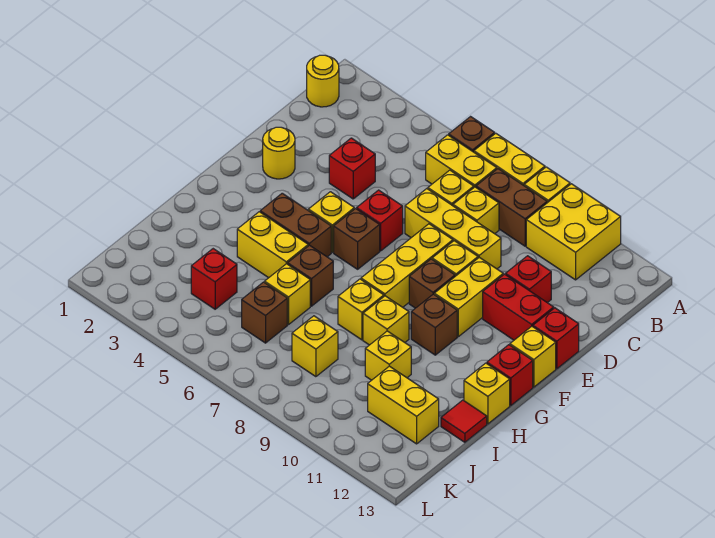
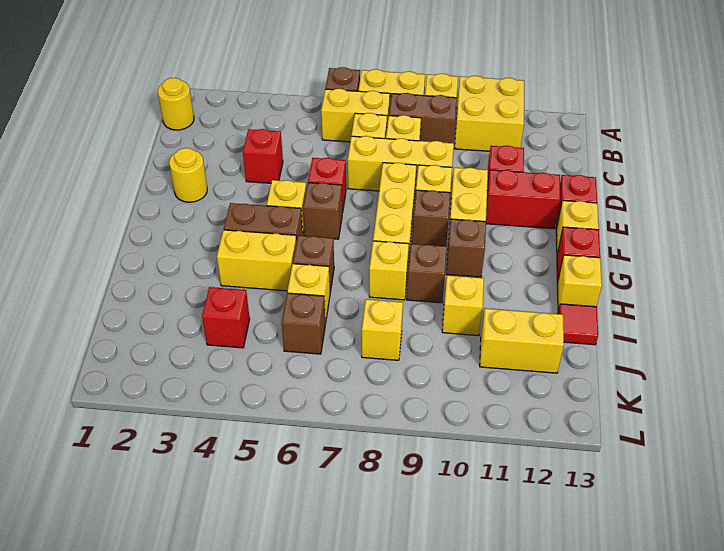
yellow 1x1 brick [363,296,409,345] -> brown 1x1 brick [407,244,447,303]

